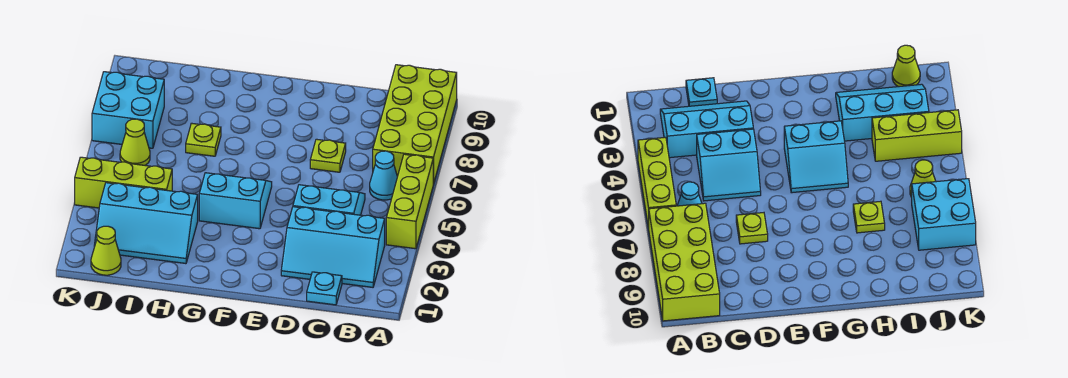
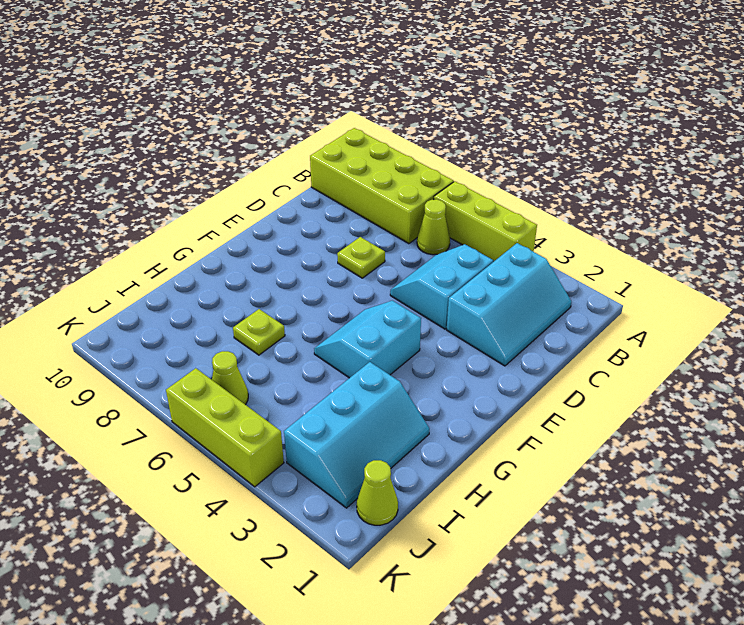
cyan 1x1 cone [370,151,397,200] -> lime 1x1 cone [417,199,450,255]
cyan 1x1 plate [307,272,342,305] -> none
lime 1x3 brick [75,157,172,208] -> lime 1x3 brick turned to [166,368,284,487]
cyan 2x2 brick [92,72,164,148] -> none

